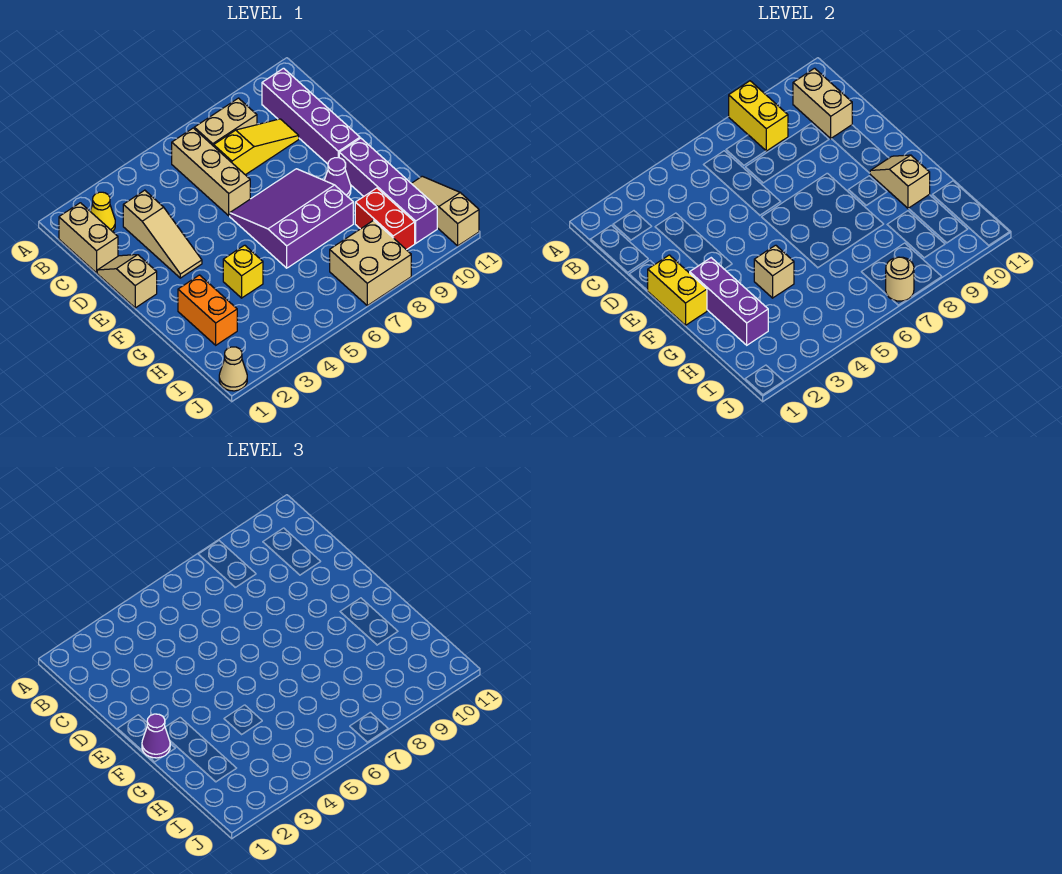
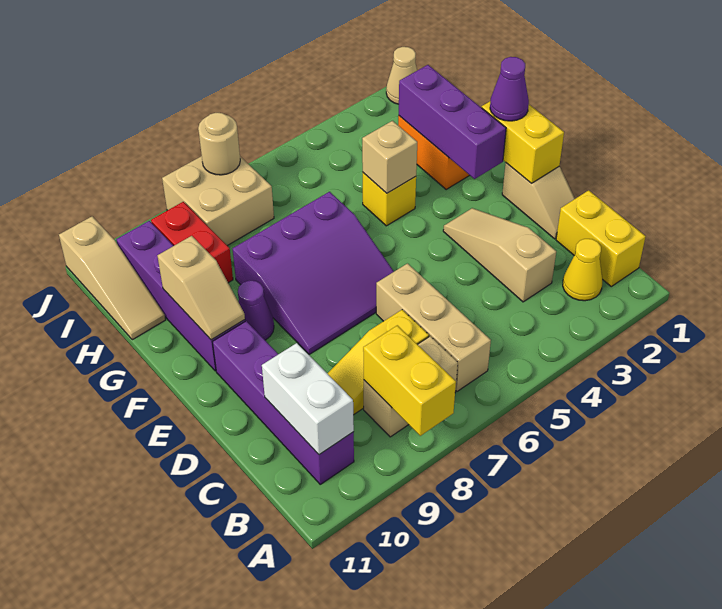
tan 1x2 brick [59,203,118,273] -> yellow 1x2 brick [556,190,646,286]
tan 1x2 brick [793,68,852,139] -> white 1x2 brick [262,343,354,455]

